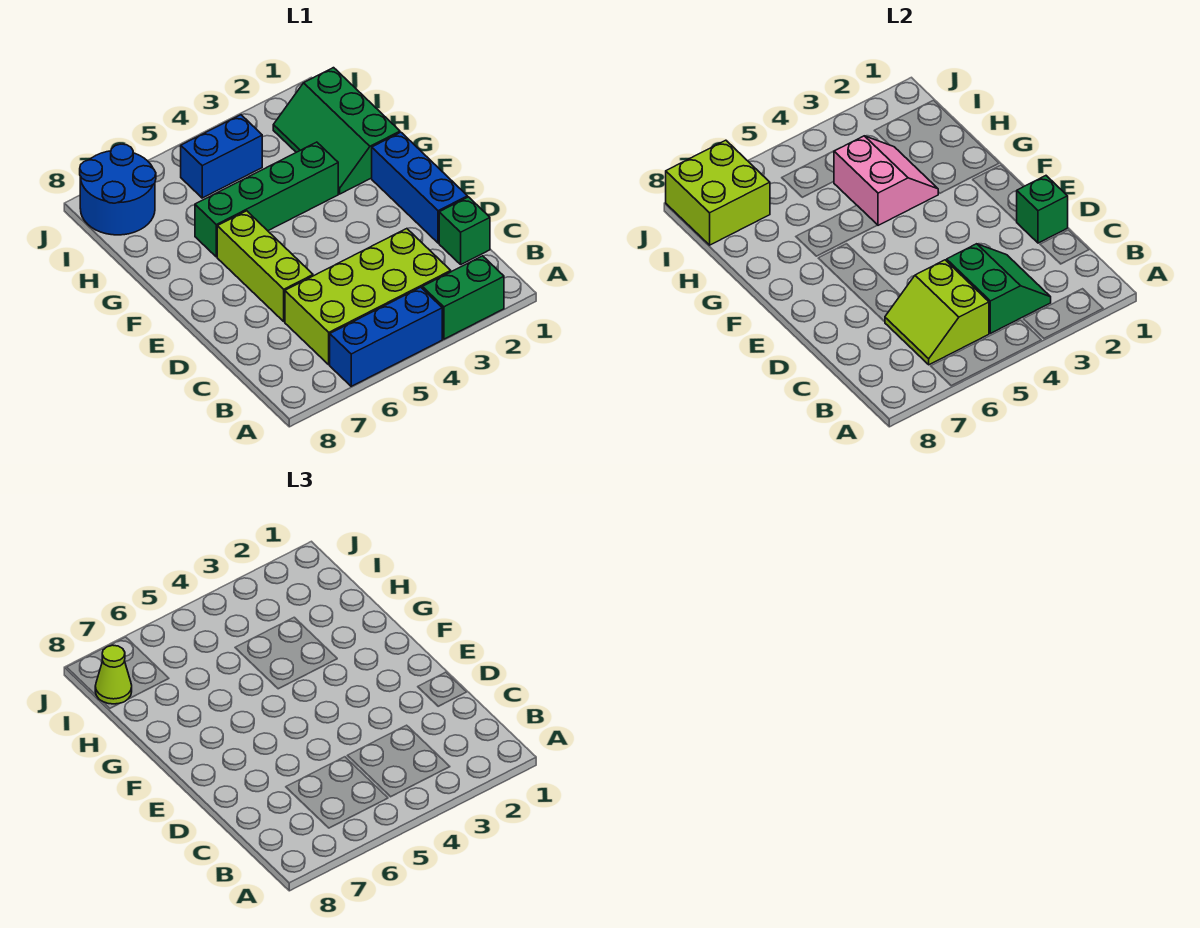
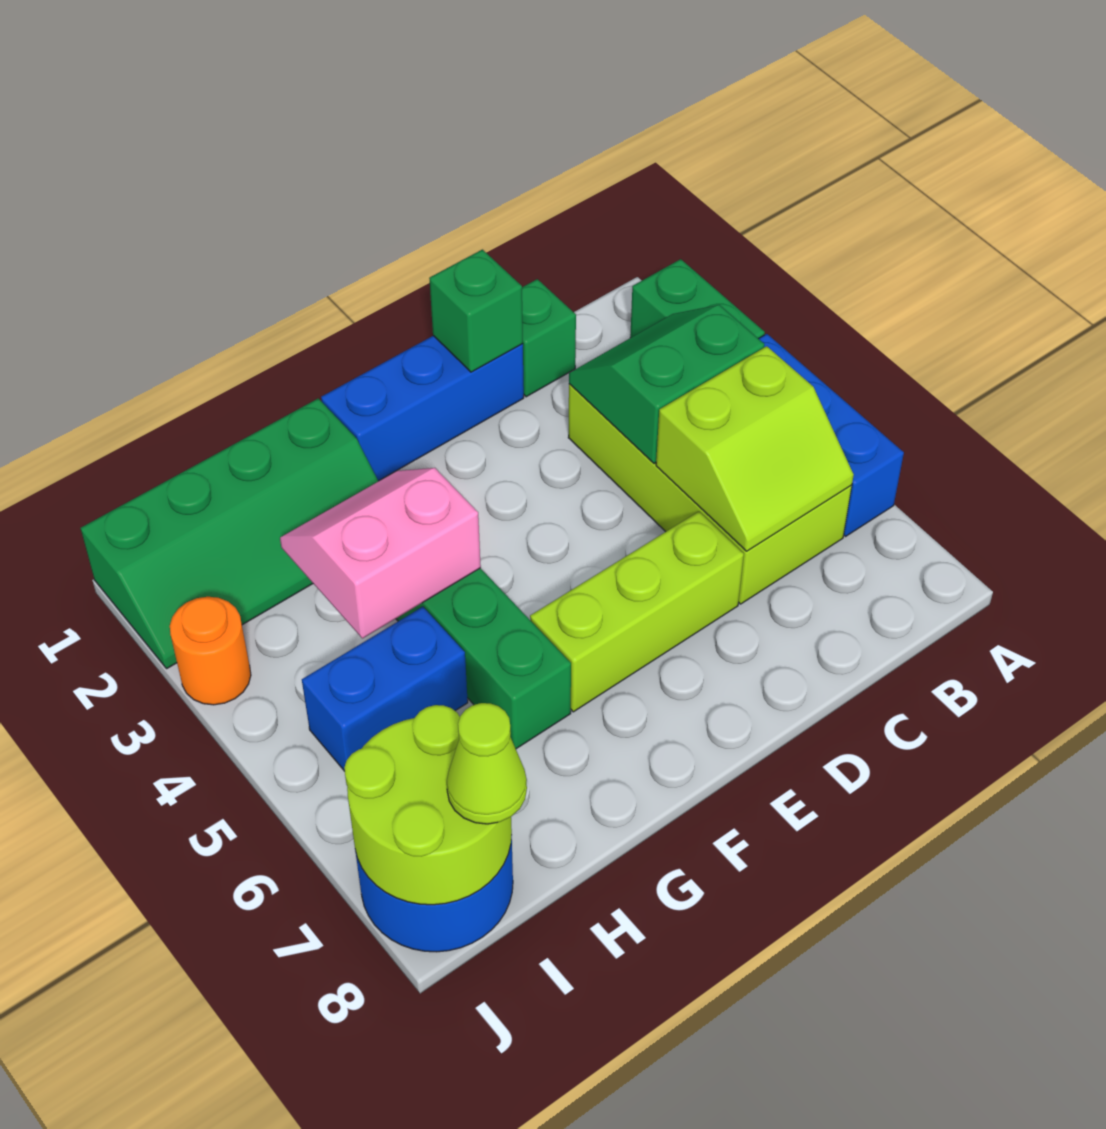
green 2x3 slope [273,68,400,194] -> green 2x4 slope [81,398,378,669]
blue 1x2 brick [181,115,262,198] -> blue 1x2 brick turned to [302,607,468,771]
lime 2x2 brick [666,140,770,245] -> lime 2x2 round brick [344,705,512,905]
none -> orange 1x1 round brick [170,597,251,705]

